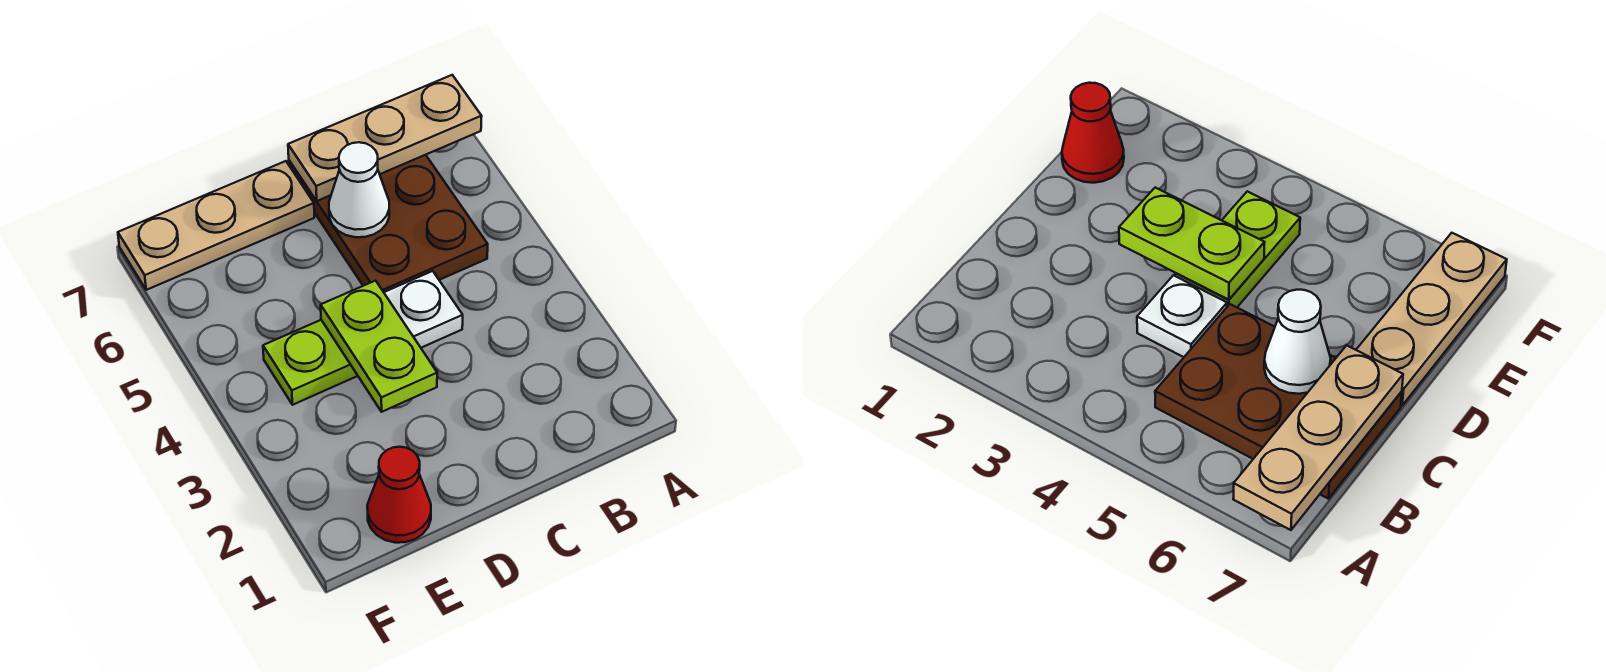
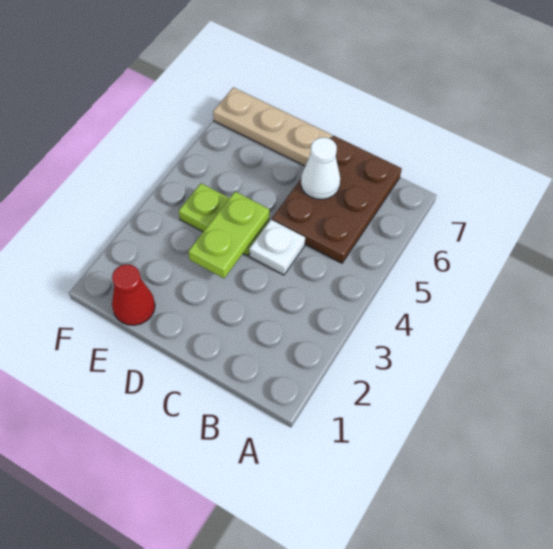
tan 1x3 plate [288,75,482,201] -> none

